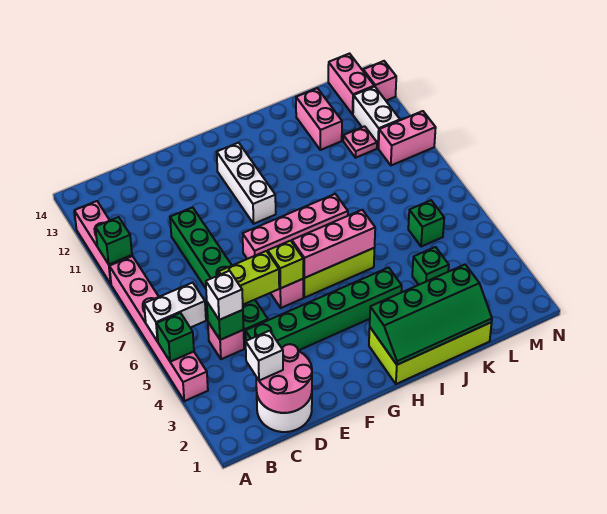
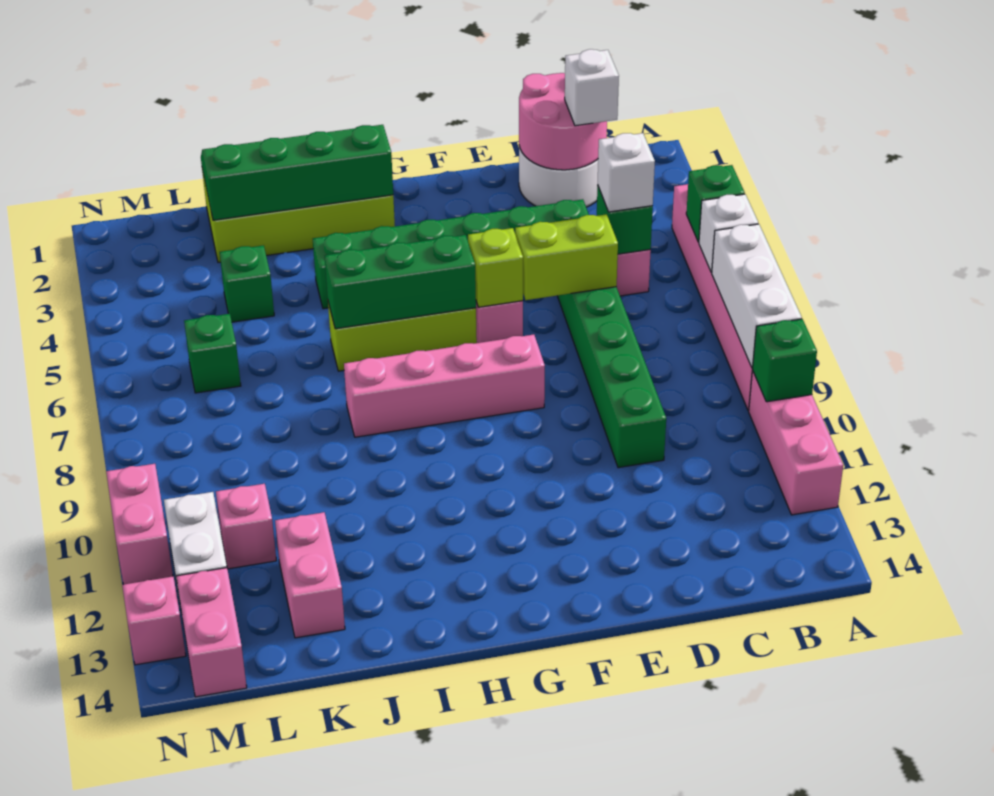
white 1x2 brick [144,283,206,342] -> white 1x1 brick [699,194,758,272]
pink 1x3 brick [292,210,375,278] -> green 1x3 brick [325,235,476,329]
white 1x3 brick [217,143,276,224] -> white 1x3 brick moved to [712,224,802,368]
pink 1x1 plate [343,126,377,158] -> pink 1x1 brick [216,484,276,569]
pink 1x2 brick [379,111,436,165] -> pink 1x2 brick turned to [106,464,173,584]

